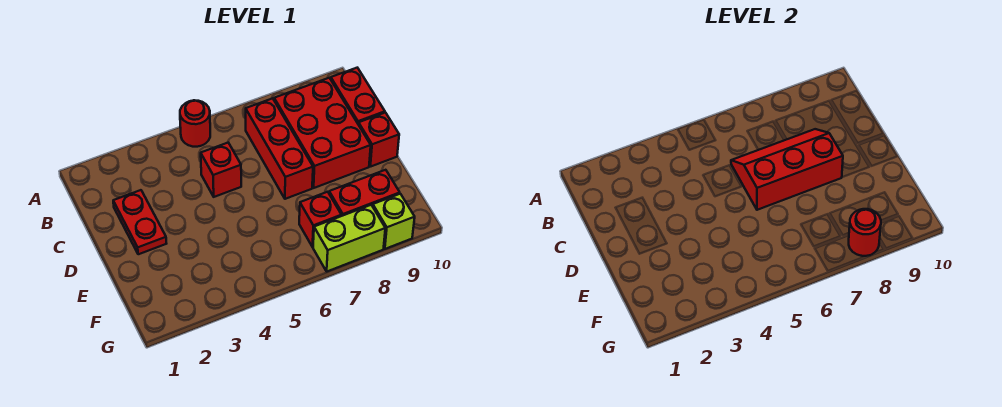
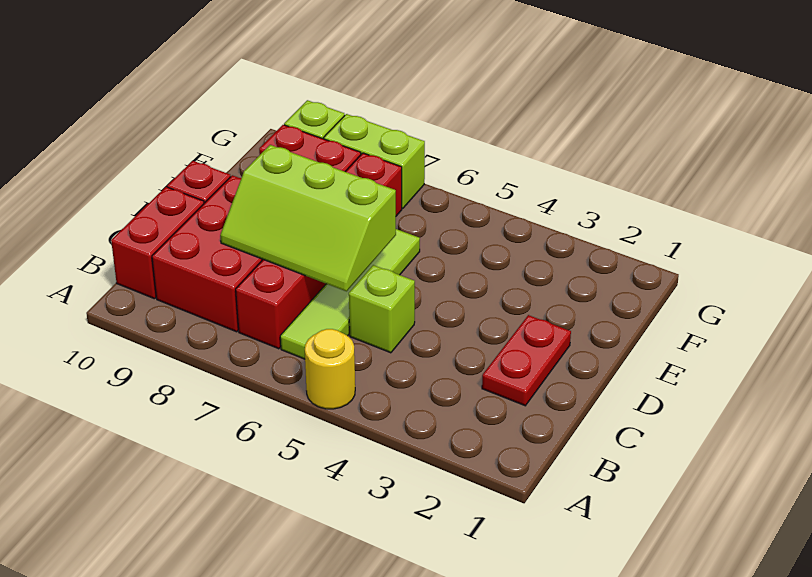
red 1x1 round brick [180,100,210,147] -> yellow 1x1 round brick [305,329,355,409]
none -> lime 1x4 tile [280,229,420,359]
red 1x1 brick [201,143,241,197] -> lime 1x1 brick [349,265,415,353]
red 2x3 slope [731,129,843,210] -> lime 2x3 slope [220,145,396,291]
red 1x1 round brick [849,209,881,256] -> none

